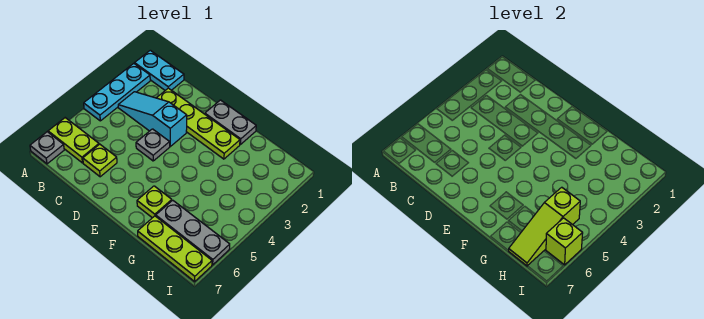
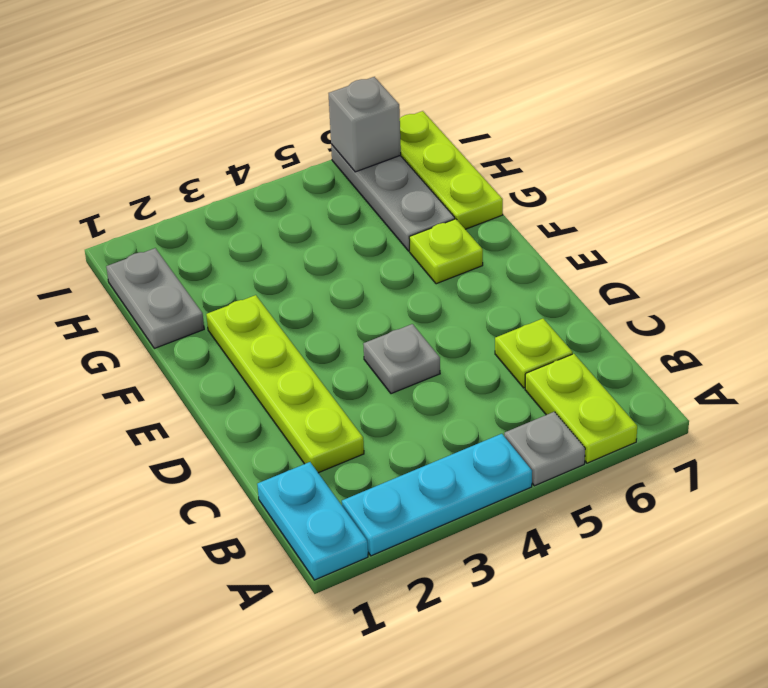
grey 1x1 plate [30,132,64,164] -> grey 1x1 plate moved to [504,412,585,486]
cyan 1x3 slope [118,92,187,146] -> none
grey 1x2 plate [205,100,256,144] -> grey 1x2 plate moved to [106,248,204,348]
lime 1x3 slope [509,187,580,266] -> none
lime 1x1 brick [546,218,583,265] -> grey 1x1 brick [329,77,401,172]

